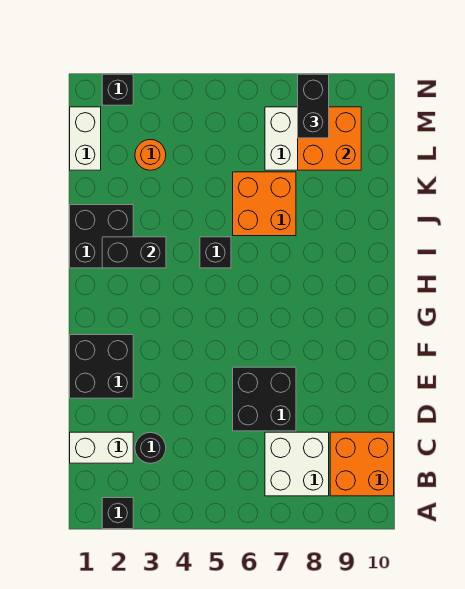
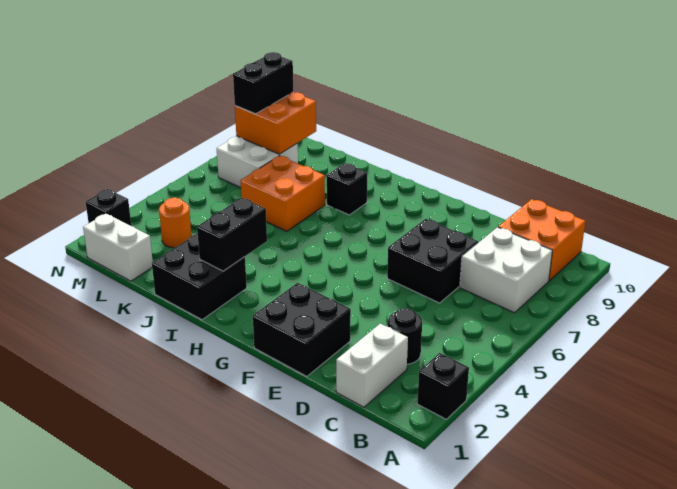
black 1x1 brick [200,237,231,268] -> black 1x1 brick moved to [327,163,367,215]
black 1x2 brick [298,74,329,138] -> black 1x2 brick turned to [233,52,293,114]

